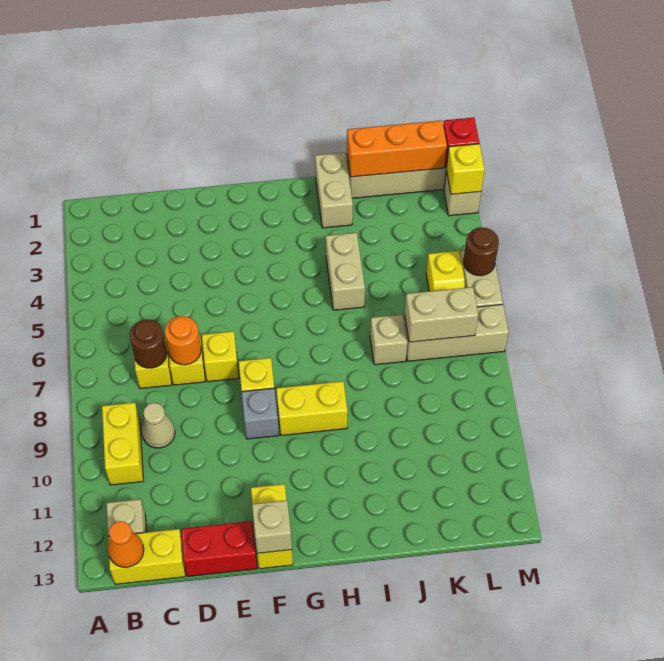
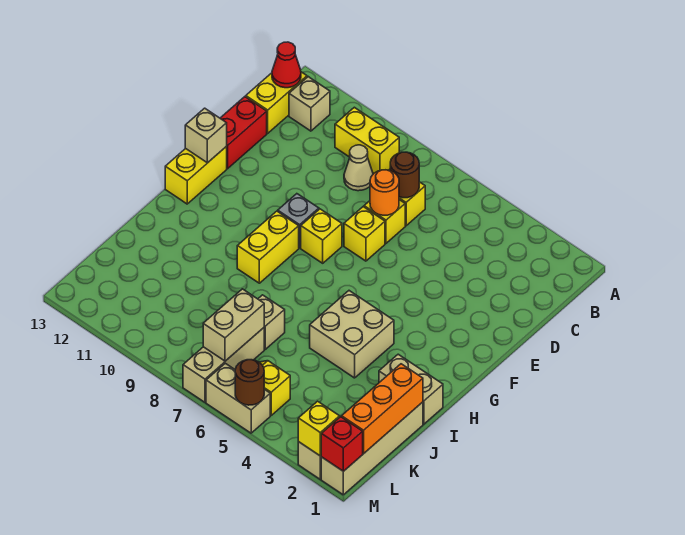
orange 1x1 cone [108,521,144,567] -> red 1x1 cone [272,42,301,88]
yellow 1x2 brick [251,484,293,569] -> yellow 1x2 brick turned to [165,146,227,204]
tan 1x2 brick [326,233,365,310] -> tan 2x2 brick [310,291,394,378]

